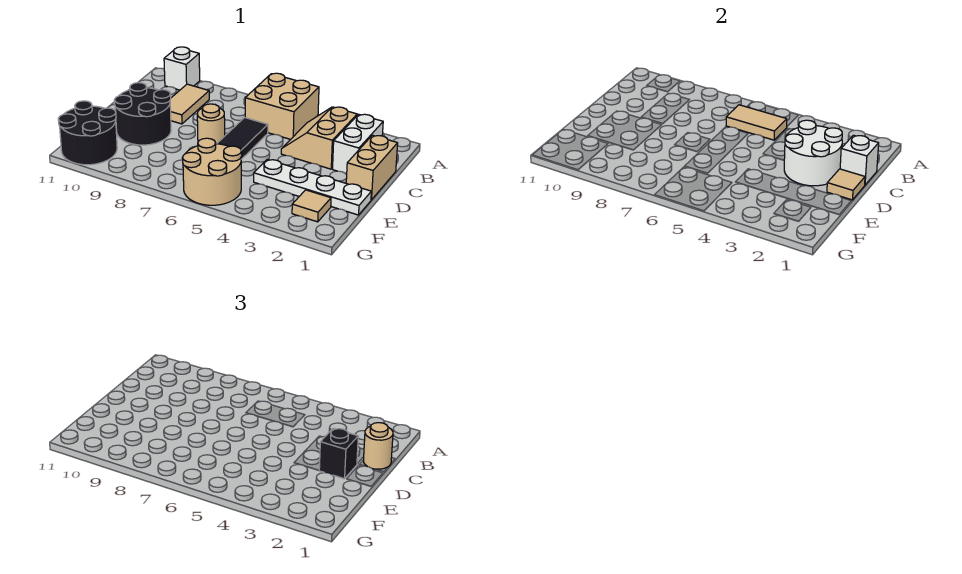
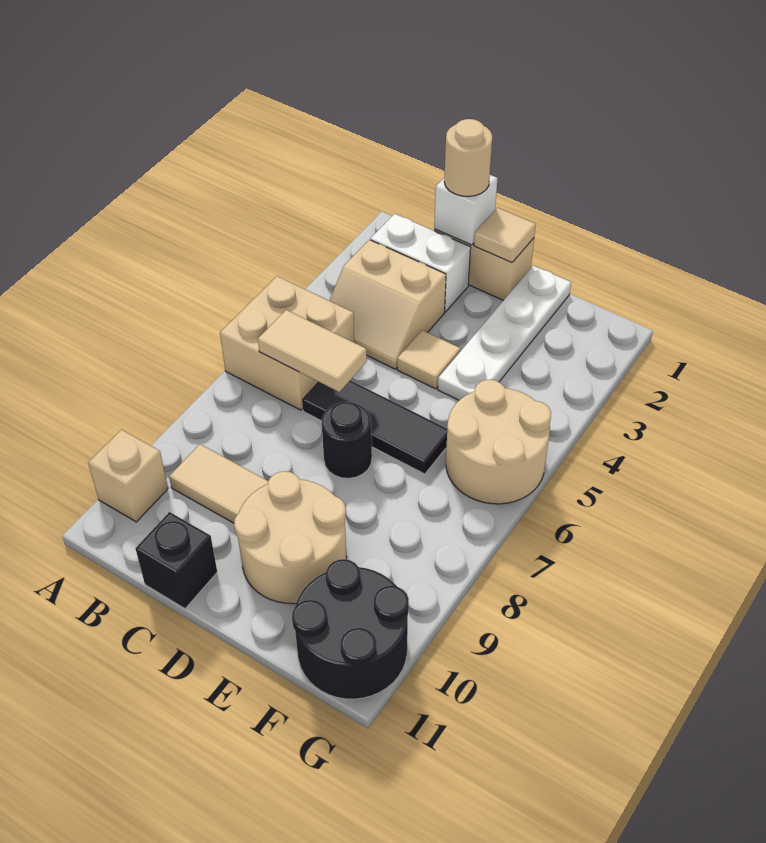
white 1x1 brick [164,47,200,90] -> tan 1x1 brick [88,430,168,522]
tan 1x2 tile [726,105,787,140] -> tan 1x2 tile turned to [258,310,367,392]
white 2x2 round brick [784,120,842,186] -> none
black 1x1 brick [319,428,358,479] -> black 1x1 brick moved to [135,512,217,609]
tan 1x1 round brick [197,104,225,144] -> black 1x1 round brick [322,402,372,478]
black 2x2 round brick [114,83,171,145] -> tan 2x2 round brick [234,471,347,604]
tan 1x1 tile [292,190,331,222] -> tan 1x1 tile moved to [397,330,460,389]

